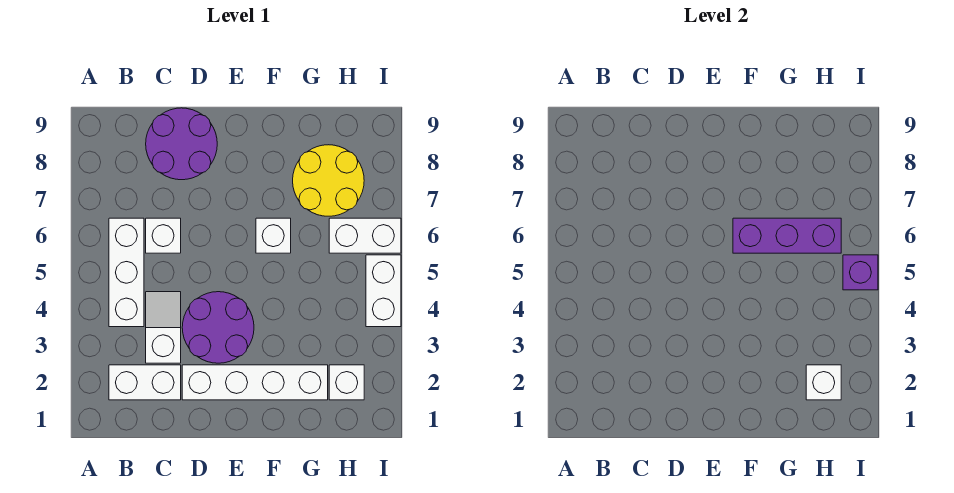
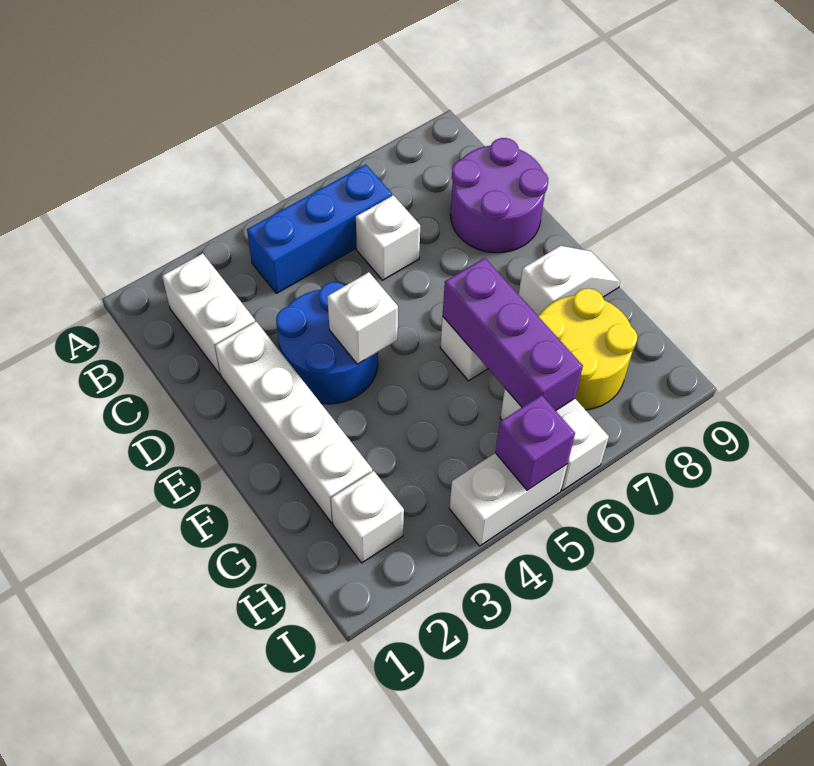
white 1x3 brick [109,218,144,327] -> blue 1x3 brick [247,164,392,293]
white 1x2 slope [146,292,181,363] -> white 1x2 slope moved to [519,246,620,316]
purple 2x2 round brick [182,292,254,363] -> blue 2x2 round brick [276,282,378,404]
white 1x1 brick [806,365,841,400] -> white 1x1 brick moved to [327,272,398,364]

